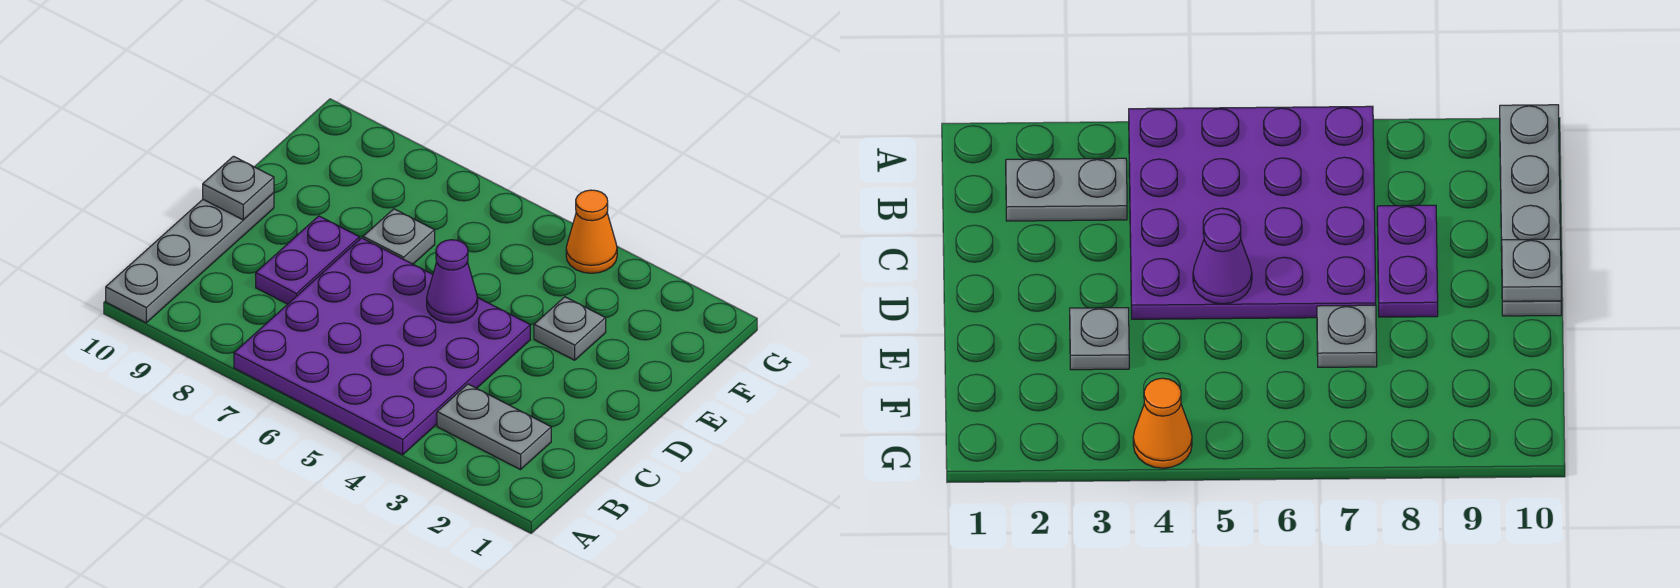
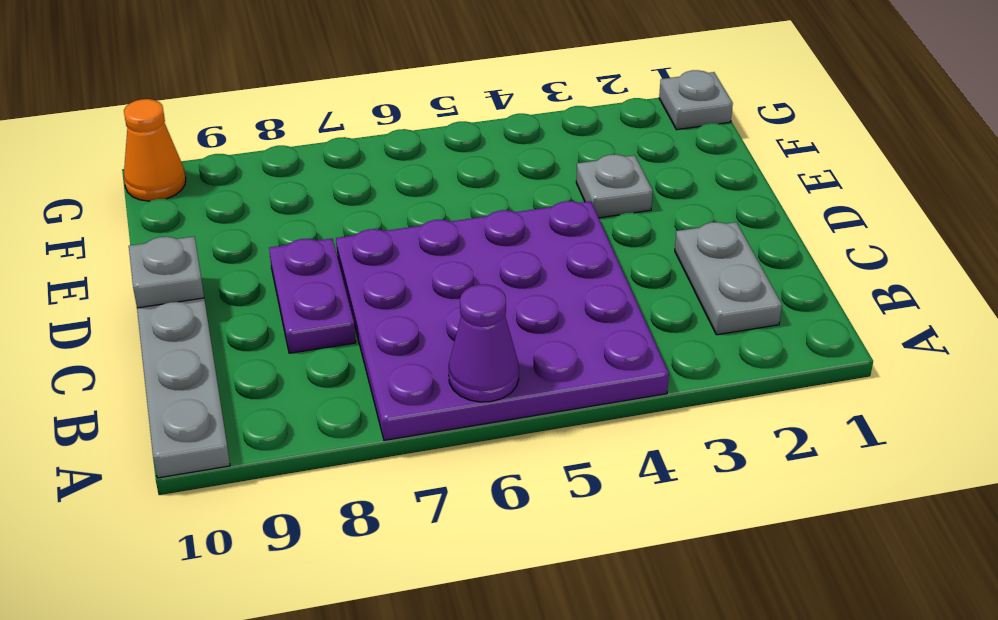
grey 1x2 plate [437,384,551,470] -> grey 1x2 plate turned to [675,222,782,335]
purple 1x1 cone [427,240,478,323] -> purple 1x1 cone moved to [449,284,519,402]
grey 1x1 plate [363,209,435,264] -> grey 1x1 plate moved to [659,70,733,130]
orange 1x1 cone [566,190,617,273] -> orange 1x1 cone moved to [124,99,186,201]

